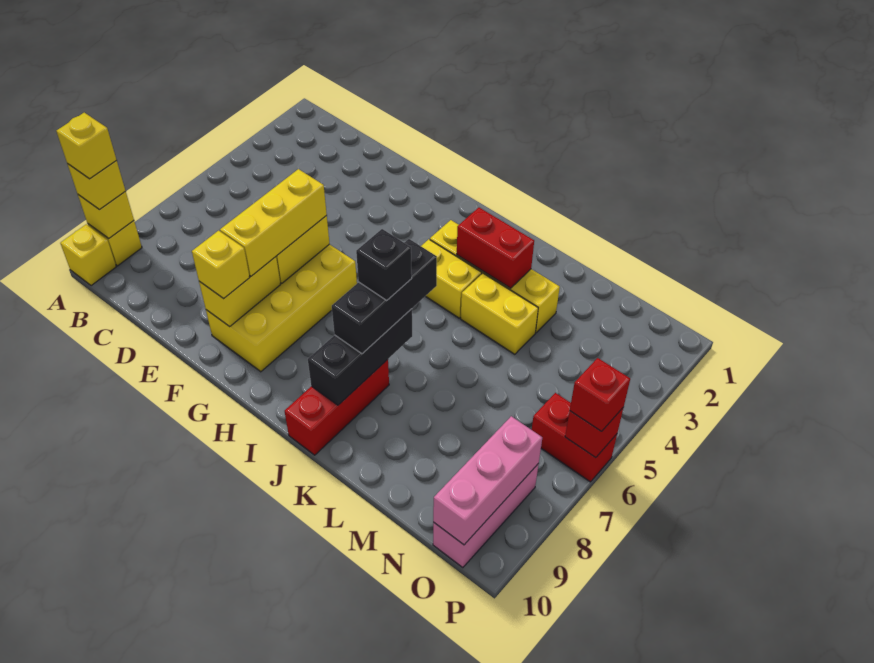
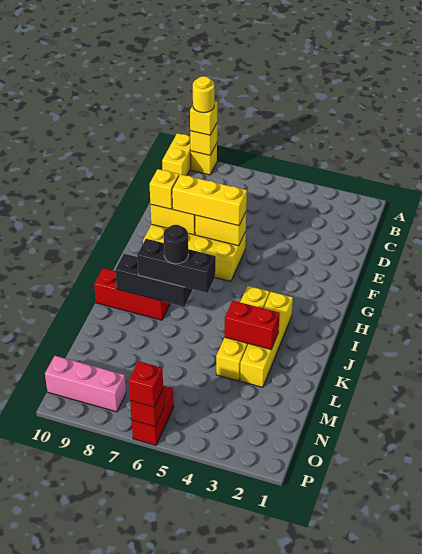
yellow 1x1 brick [56,113,116,179] -> yellow 1x1 round brick [193,76,214,113]
yellow 1x1 brick [60,224,116,286] -> yellow 1x2 brick [162,133,191,176]
red 1x2 brick [457,208,534,288] -> red 1x2 brick turned to [224,301,280,349]
black 1x1 brick [356,229,412,300] -> black 1x1 round brick [163,225,188,264]
pink 1x3 brick [433,416,542,545] -> none

